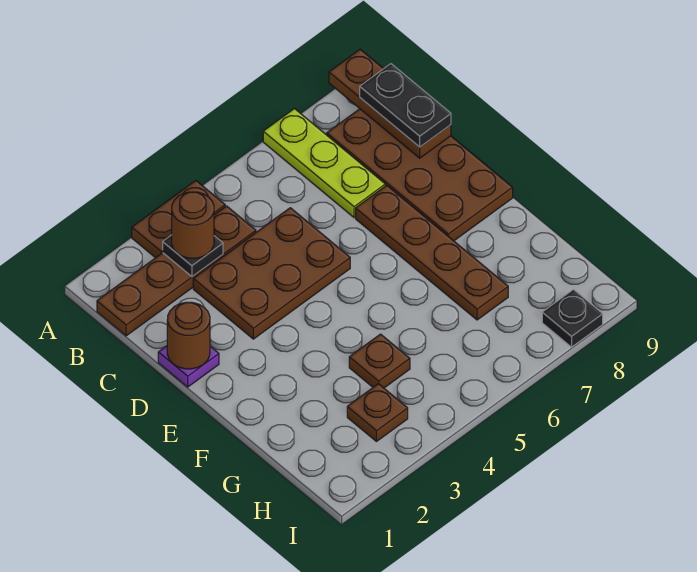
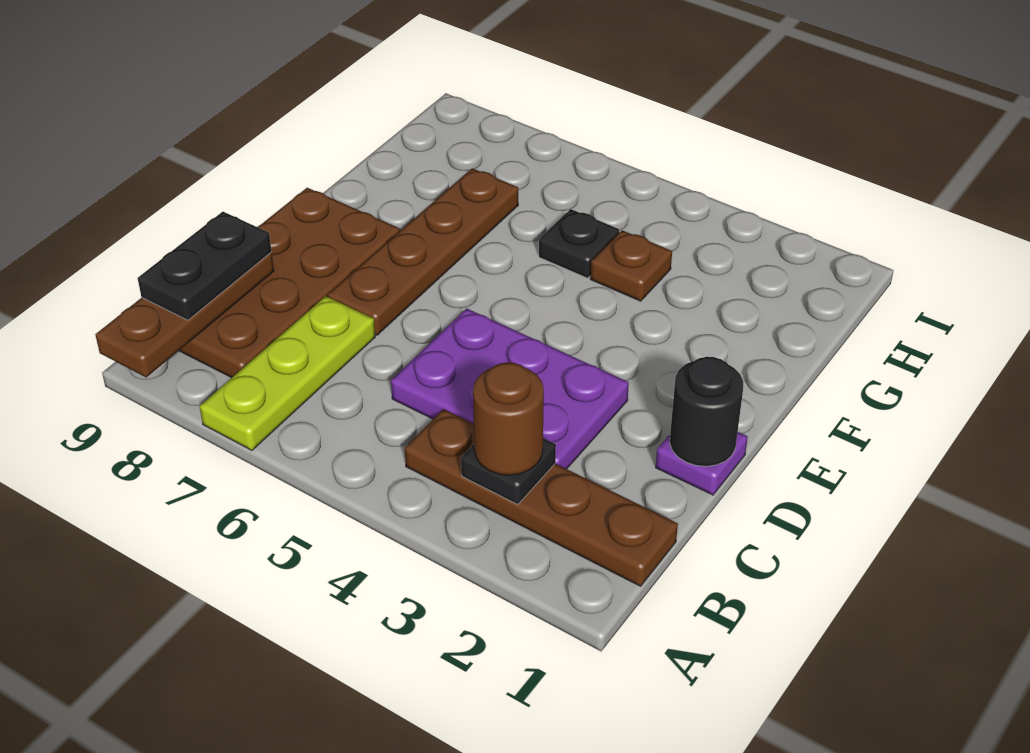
brown 1x2 plate [132,181,225,258] -> none
brown 2x3 plate [193,208,350,339] -> purple 2x3 plate [391,308,629,469]
brown 1x1 round brick [167,302,210,369] -> black 1x1 round brick [670,357,743,466]
brown 1x1 plate [347,384,408,441] -> none
black 1x1 plate [542,290,603,347] -> black 1x1 plate moved to [539,209,619,278]

